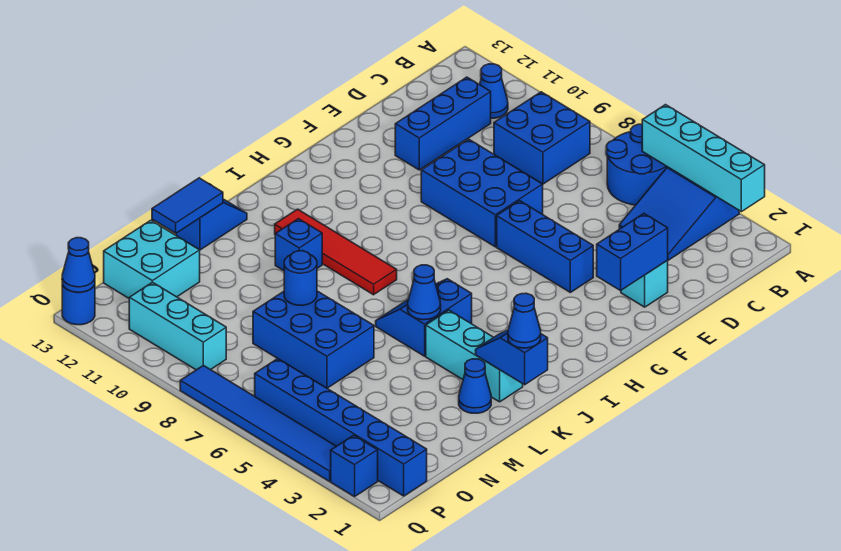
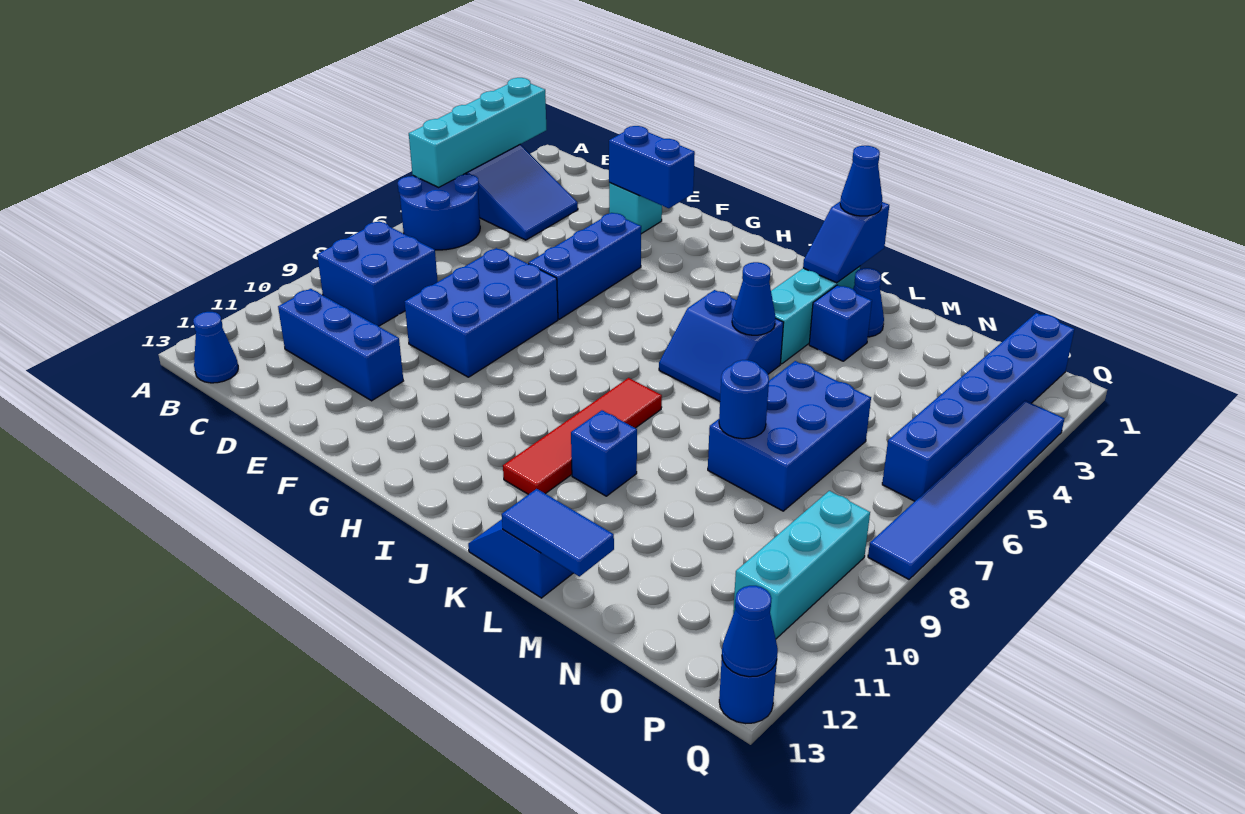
blue 1x1 cone [480,64,508,118] -> blue 1x1 cone moved to [193,312,238,383]
cyan 2x2 brick [104,220,200,298] -> none
blue 1x1 brick [331,435,378,497] -> blue 1x1 brick moved to [809,285,872,361]

